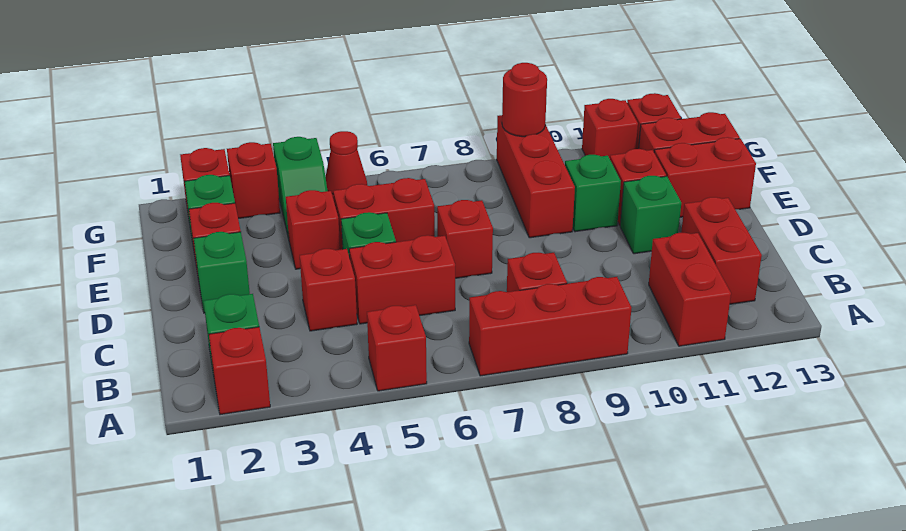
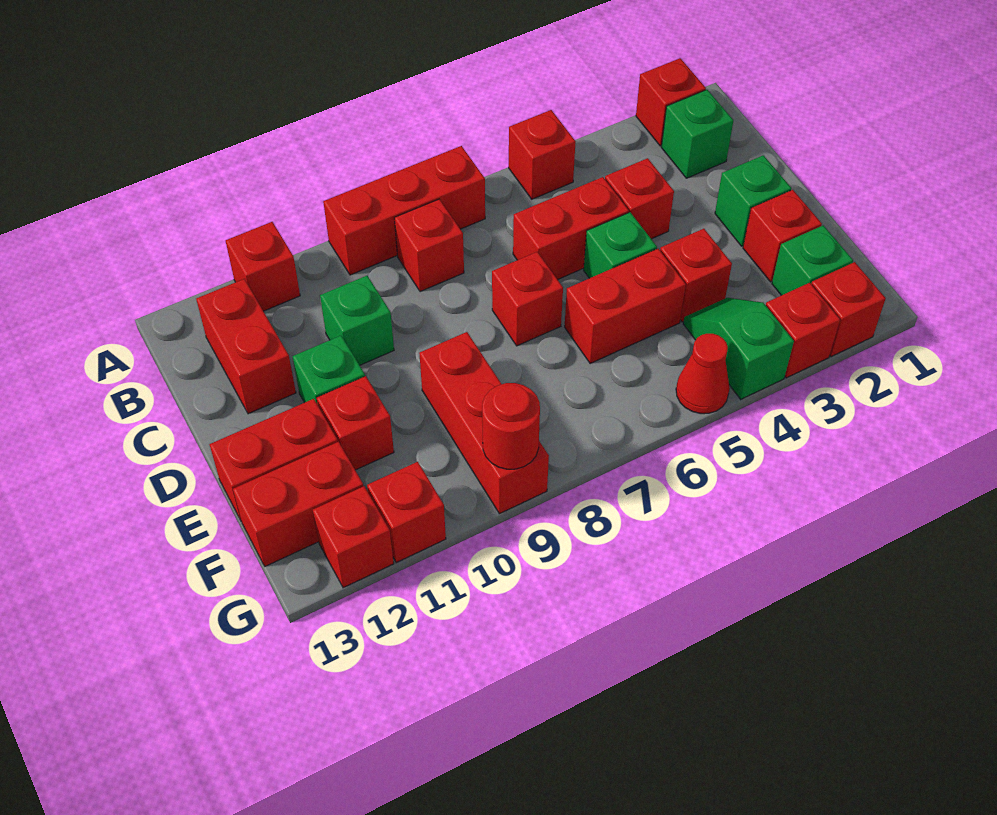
red 1x2 brick [649,233,731,346] -> red 1x1 brick [226,222,300,311]
green 1x1 brick [565,155,621,232] -> green 1x1 brick moved to [320,276,394,365]

